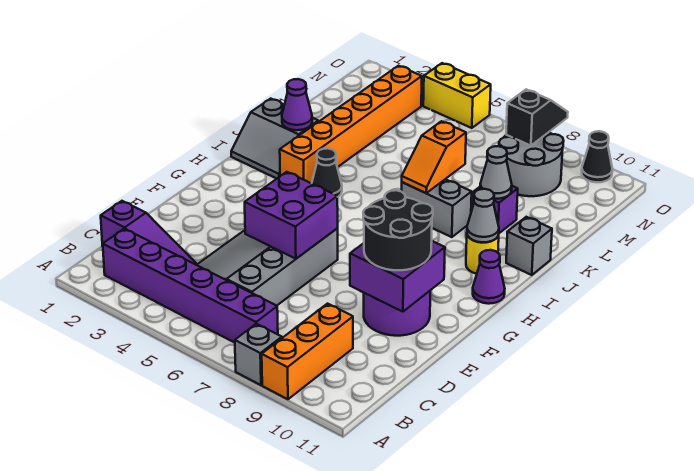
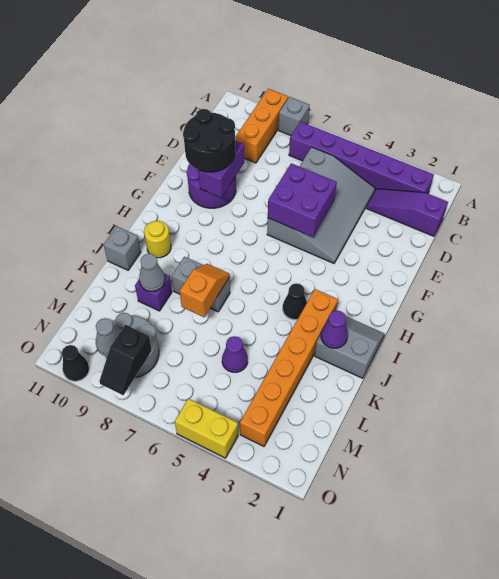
purple 2x2 brick [350,241,445,312] -> purple 1x2 brick [199,140,244,197]
purple 1x1 cone [473,250,505,304] -> purple 1x1 cone moved to [222,336,248,372]
grey 1x1 cone [467,189,499,242] -> grey 1x1 cone moved to [96,318,119,356]

